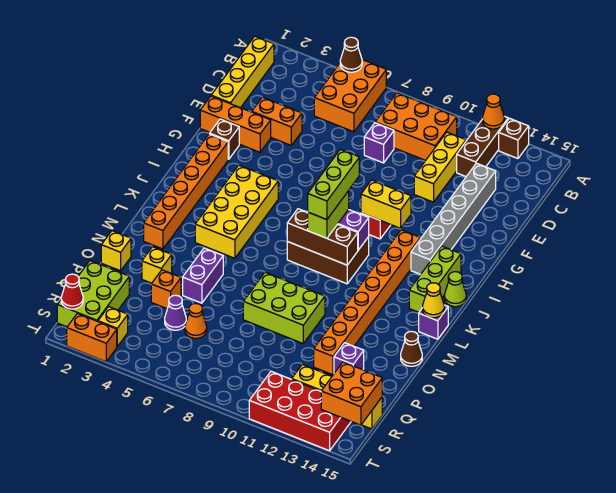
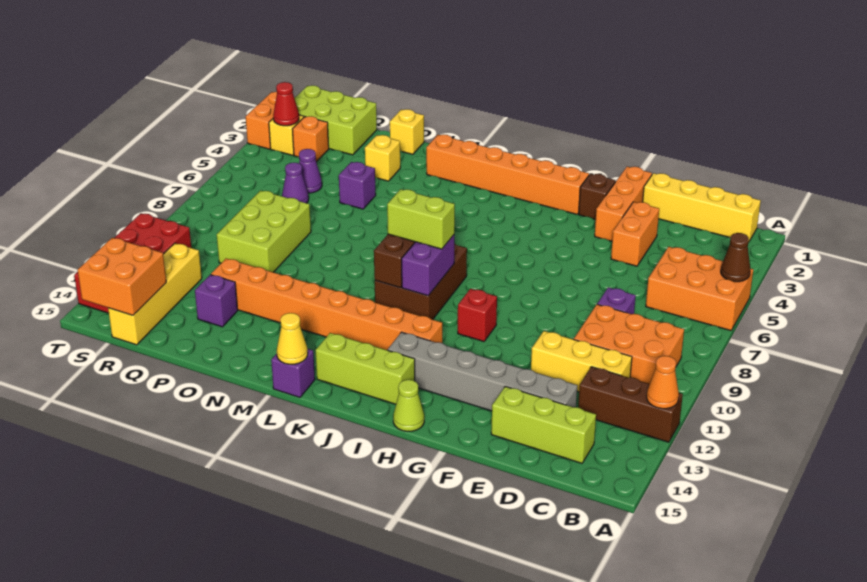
brown 1x1 brick [499,118,529,158] -> none
orange 2x3 brick [375,93,457,160] -> orange 2x3 brick turned to [574,304,684,384]
yellow 1x2 brick [361,180,411,228] -> none
yellow 2x4 brick [195,165,278,258] -> none
lime 1x3 brick [308,149,359,220] -> lime 1x3 brick moved to [491,386,596,463]
lime 1x1 cone [445,272,466,307] -> lime 1x1 cone moved to [393,380,424,431]
purple 1x2 brick [183,248,223,303] -> purple 1x1 brick [339,162,376,209]
lime 2x3 brick [243,272,325,343] -> lime 2x3 brick moved to [217,191,311,272]
brown 1x1 cone [401,331,422,366] -> none
orange 1x1 brick [151,270,181,309] -> orange 1x1 brick moved to [292,116,329,162]
orange 1x1 cone [185,303,207,338] -> purple 1x1 cone [282,163,309,203]
red 1x1 cone [61,274,83,309] -> red 1x1 cone moved to [273,82,299,126]

